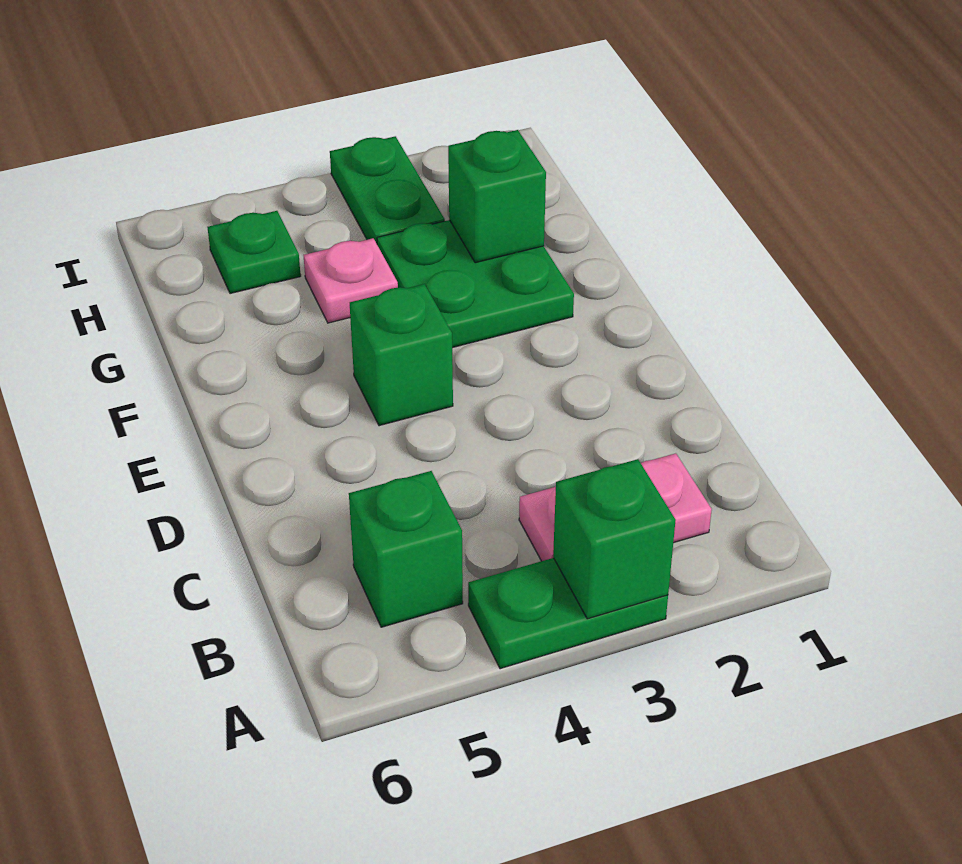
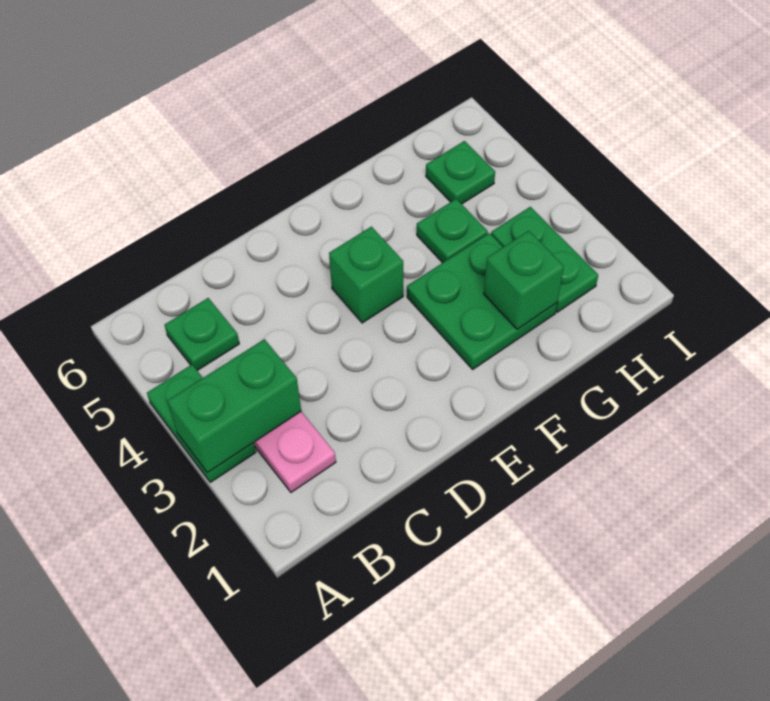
green 1x1 brick [553,459,676,619] -> green 1x2 brick [167,339,301,473]
green 1x1 brick [349,471,463,627] -> green 1x1 plate [165,298,239,371]
pink 1x1 plate [304,238,398,323] -> green 1x1 plate [417,199,488,263]
green 1x2 plate [330,136,445,244] -> green 1x2 plate turned to [491,207,598,312]

